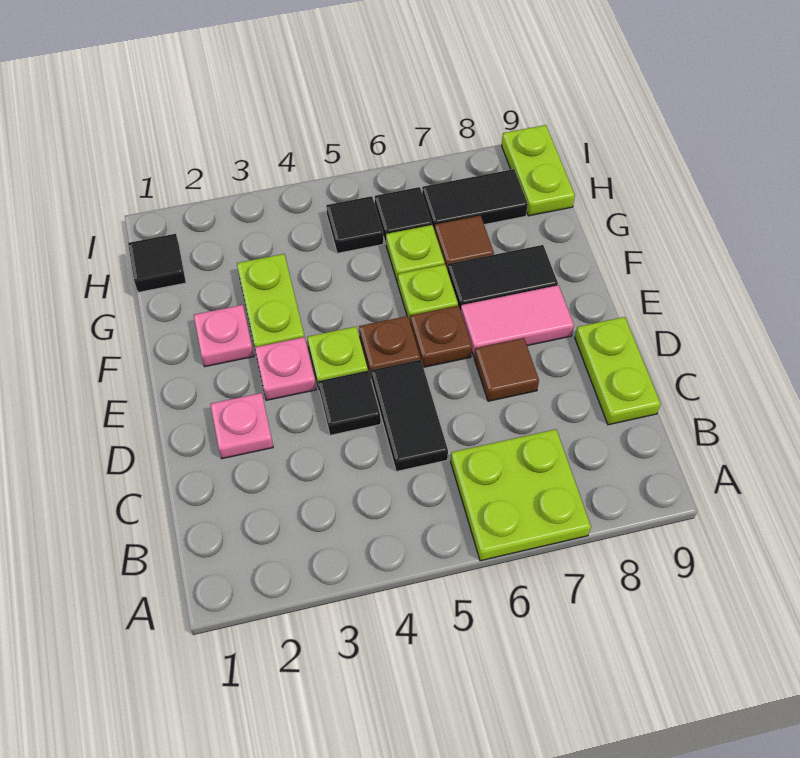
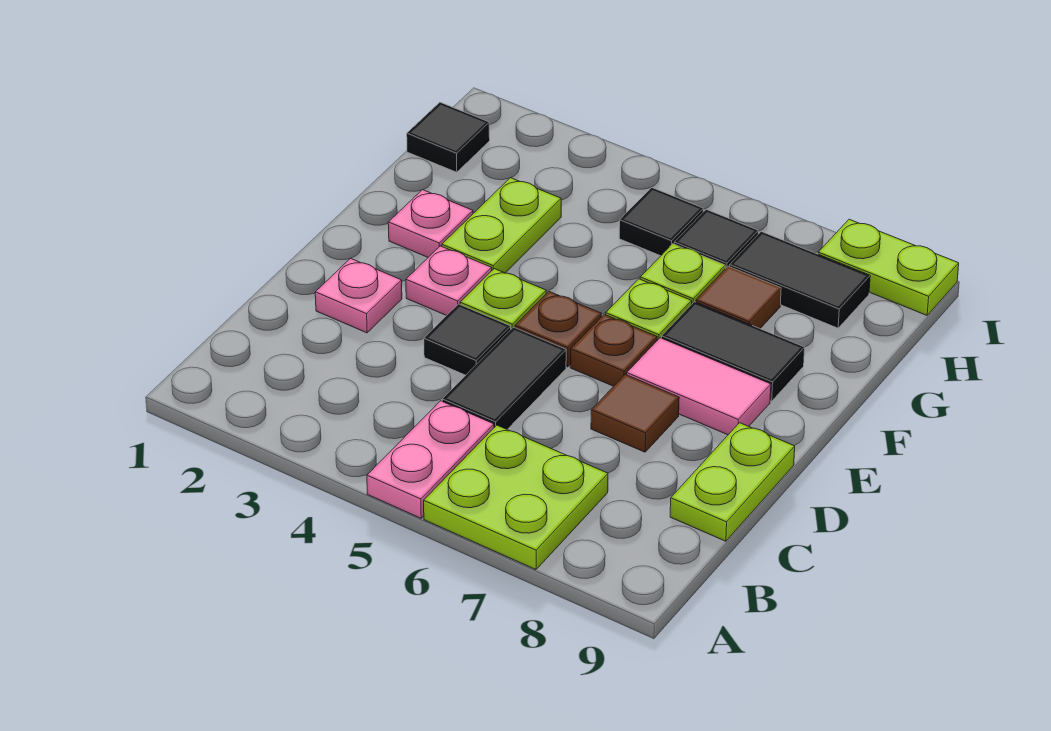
none -> pink 1x2 plate [367,401,494,518]
lime 1x2 plate [502,125,575,216] -> lime 1x2 plate turned to [818,219,959,315]

